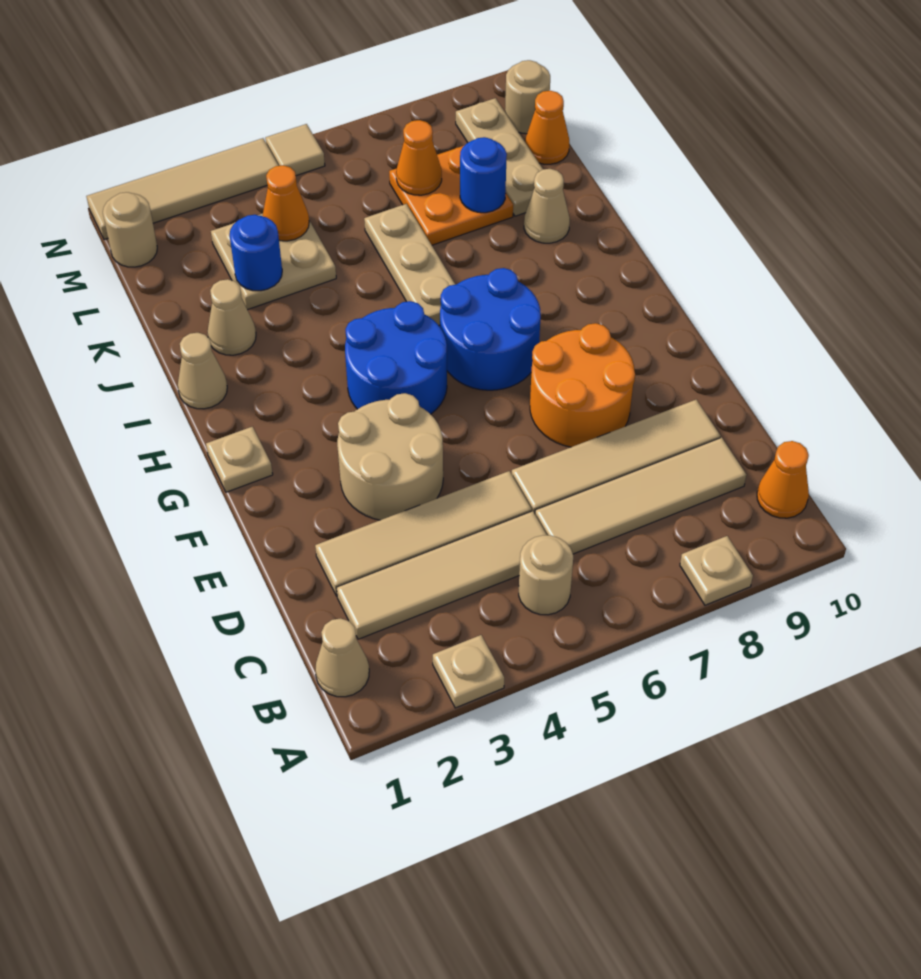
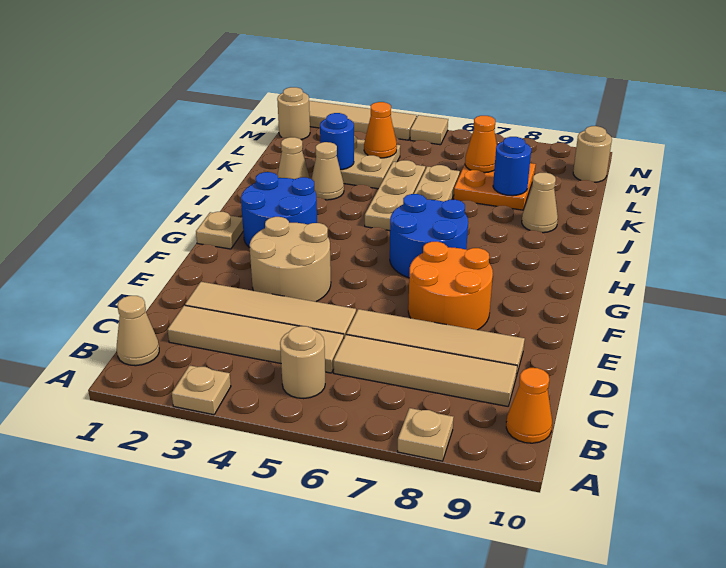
blue 2x2 round brick [345,301,447,414] -> blue 2x2 round brick moved to [241,172,317,248]
tan 1x1 cone [178,333,227,409] -> tan 1x1 cone moved to [312,142,344,200]
tan 1x3 plate [456,98,543,216] -> tan 1x3 plate moved to [365,160,425,231]
orange 1x1 cone [525,91,569,164] -> none

